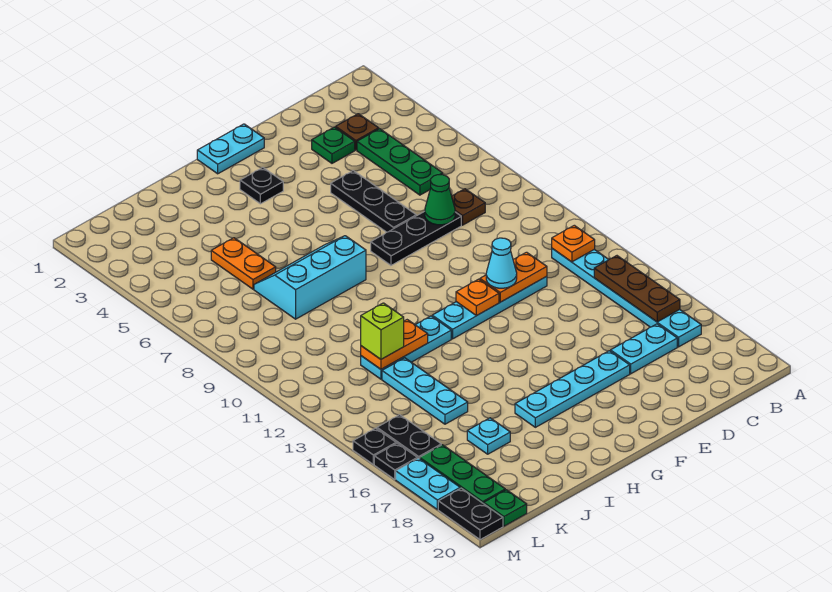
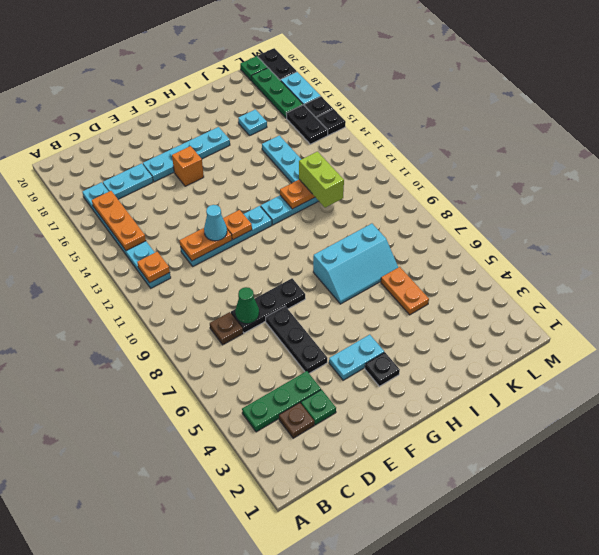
brown 1x3 plate [594,256,680,322] -> orange 1x3 plate [92,191,146,251]
green 1x3 plate [357,129,443,195] -> green 1x3 plate turned to [242,371,321,432]
cyan 1x2 plate [197,124,264,174] -> cyan 1x2 plate moved to [329,335,384,380]
none -> orange 1x1 brick [172,146,204,186]
lime 1x1 brick [361,303,404,359] -> lime 1x2 brick [299,152,344,208]

